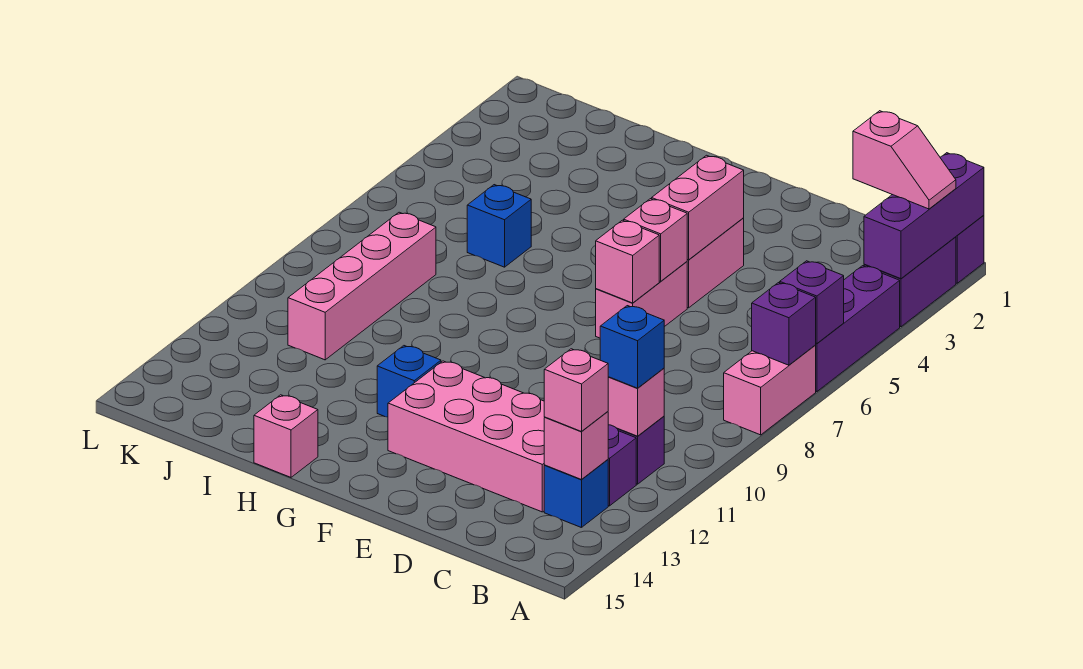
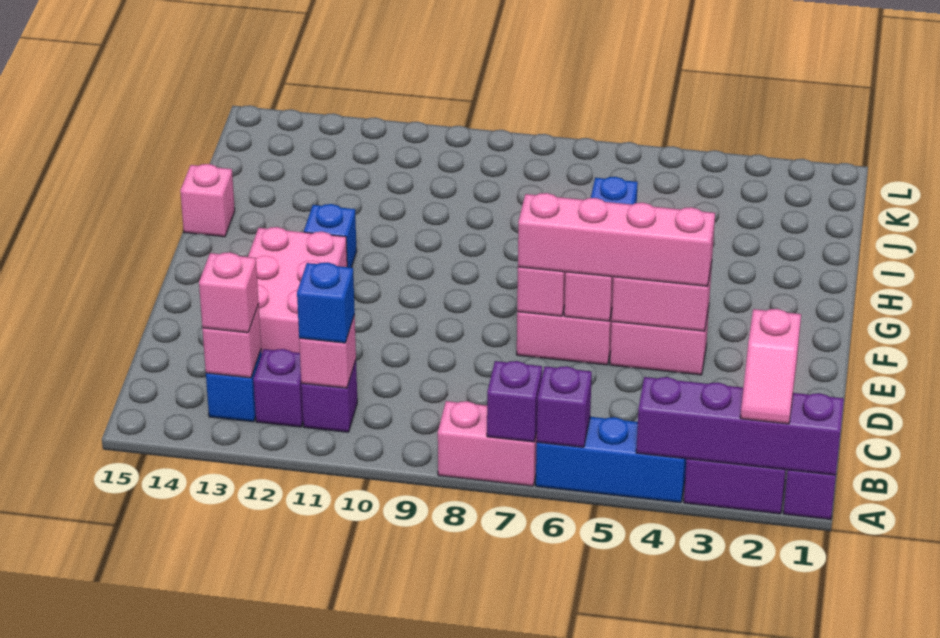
purple 1x3 brick [864,153,984,279] -> purple 1x4 brick [636,377,844,475]
purple 1x3 brick [815,266,900,392] -> blue 1x3 brick [536,417,686,503]
pink 2x4 brick [388,361,545,512] -> pink 2x3 brick [248,227,347,353]
pink 1x4 brick [288,212,436,360] -> pink 1x4 brick moved to [518,193,715,286]

